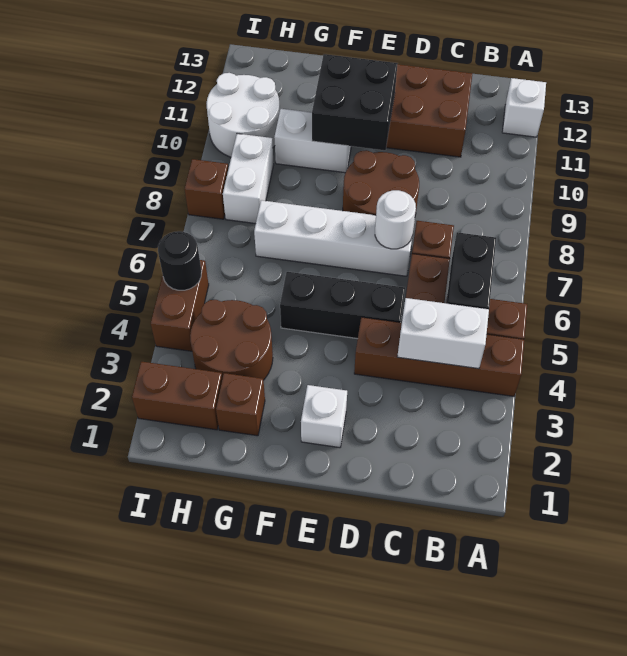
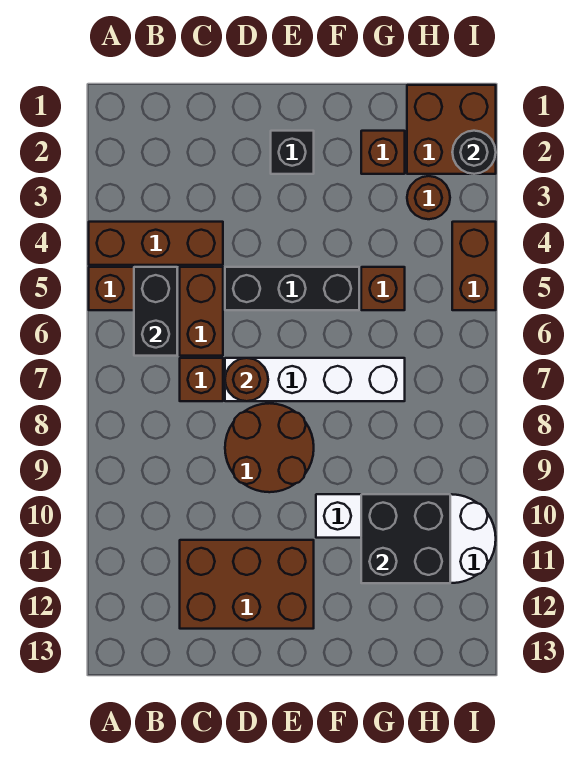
brown 1x4 brick [354,317,524,396] -> brown 1x3 brick [89,222,223,265]
white 1x1 brick [502,78,546,137] -> none
white 1x2 brick [397,298,489,369] -> none
white 1x1 round brick [375,190,416,249] -> brown 1x1 round brick [225,358,268,401]
white 1x1 brick [301,385,347,448] -> black 1x1 brick [271,131,314,174]
black 2x2 brick [312,54,398,150] -> black 2x2 brick moved to [361,494,450,583]
brown 2x2 round brick [190,300,273,380] -> brown 1x1 round brick [407,176,450,219]
brown 1x2 brick [132,362,222,430] -> brown 2x2 brick [407,85,496,174]
white 1x2 brick [223,134,274,224] -> none
black 1x1 round brick [158,231,202,290] -> black 1x1 round brick moved to [452,131,496,174]
brown 1x1 brick [185,159,228,219] -> brown 1x1 brick moved to [361,267,405,310]

